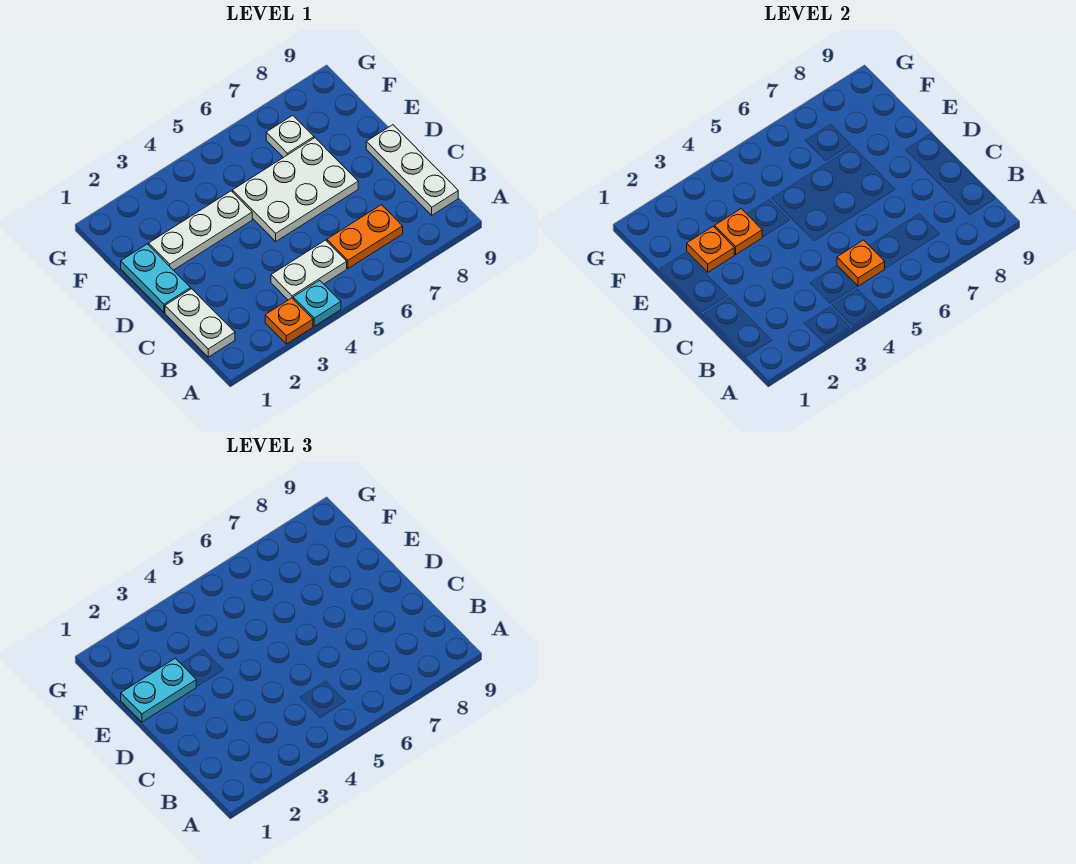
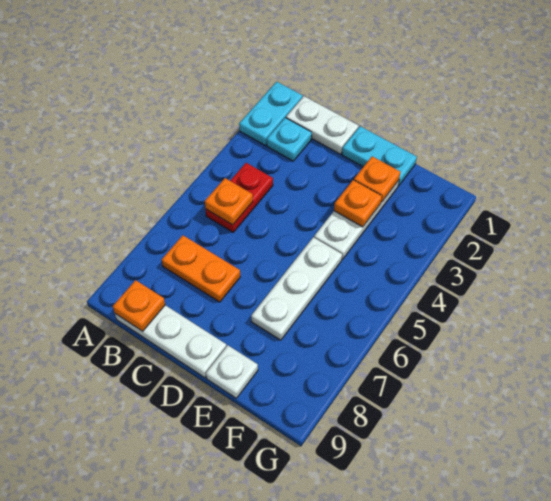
orange 1x1 plate [265,298,313,344] -> orange 1x1 plate moved to [113,280,165,331]
cyan 1x1 plate [293,280,341,326] -> cyan 1x1 plate moved to [267,118,312,161]
white 1x2 plate [271,240,347,300] -> red 1x2 plate [206,163,273,232]
orange 1x2 plate [327,205,403,268] -> orange 1x2 plate turned to [162,235,240,302]
white 2x3 plate [233,138,358,241] -> white 1x3 plate [251,237,342,340]
cyan 1x2 plate [121,658,196,722] -> cyan 1x2 plate moved to [239,82,302,146]
white 1x1 plate [266,115,314,158] -> white 1x1 plate moved to [206,345,258,398]

